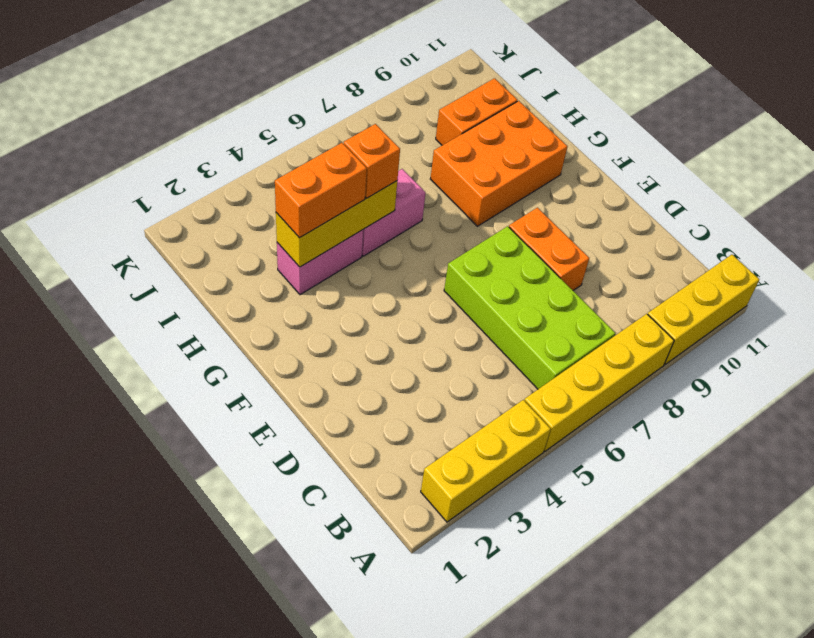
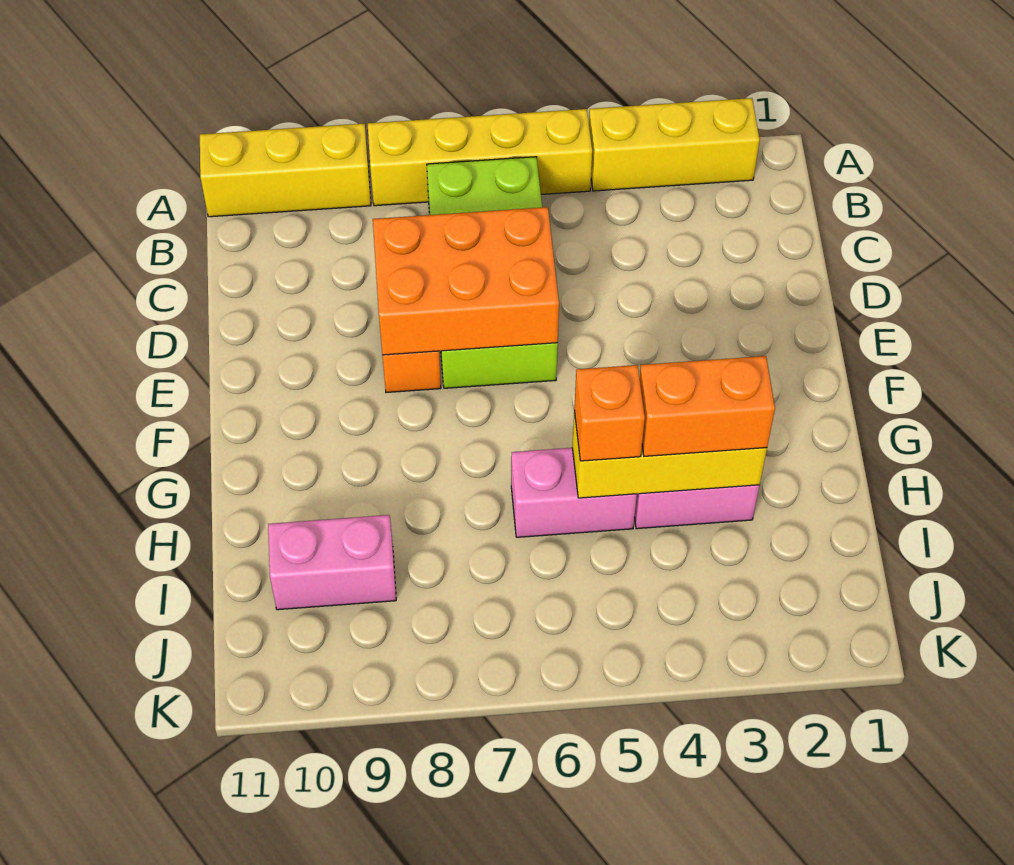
orange 2x3 brick [430,101,567,226] -> orange 2x3 brick moved to [373,207,559,355]
orange 1x2 brick [436,78,518,145] -> pink 1x2 brick [268,515,396,610]

